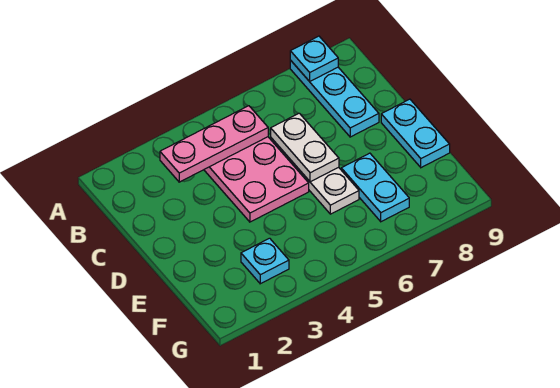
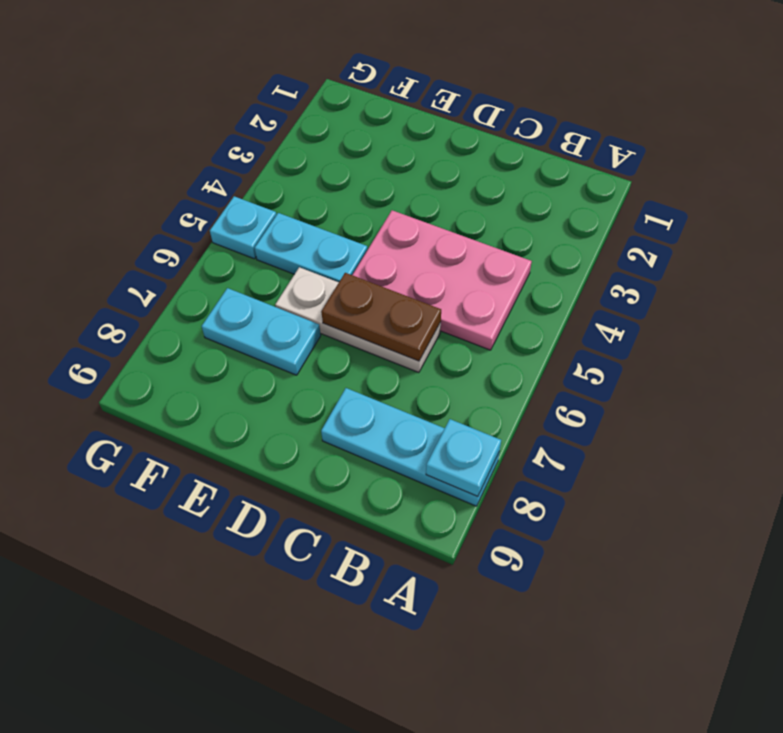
pink 1x3 plate [160,106,268,182] -> none
white 1x2 plate [271,113,339,182] -> brown 1x2 plate [321,273,441,361]
cyan 1x2 plate [381,99,450,168] -> cyan 1x2 plate moved to [255,213,367,282]
cyan 1x1 plate [241,238,289,284] -> cyan 1x1 plate moved to [210,196,276,259]

